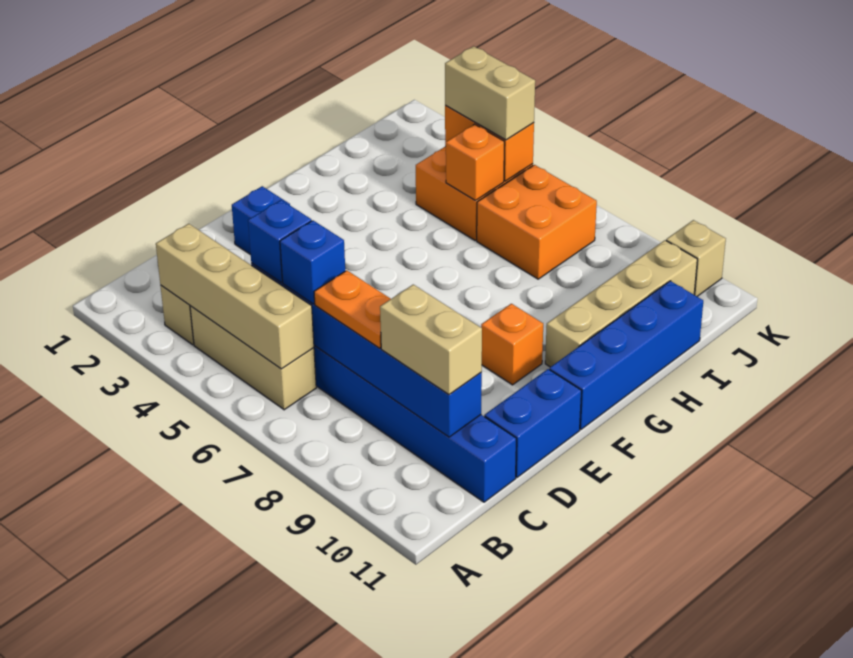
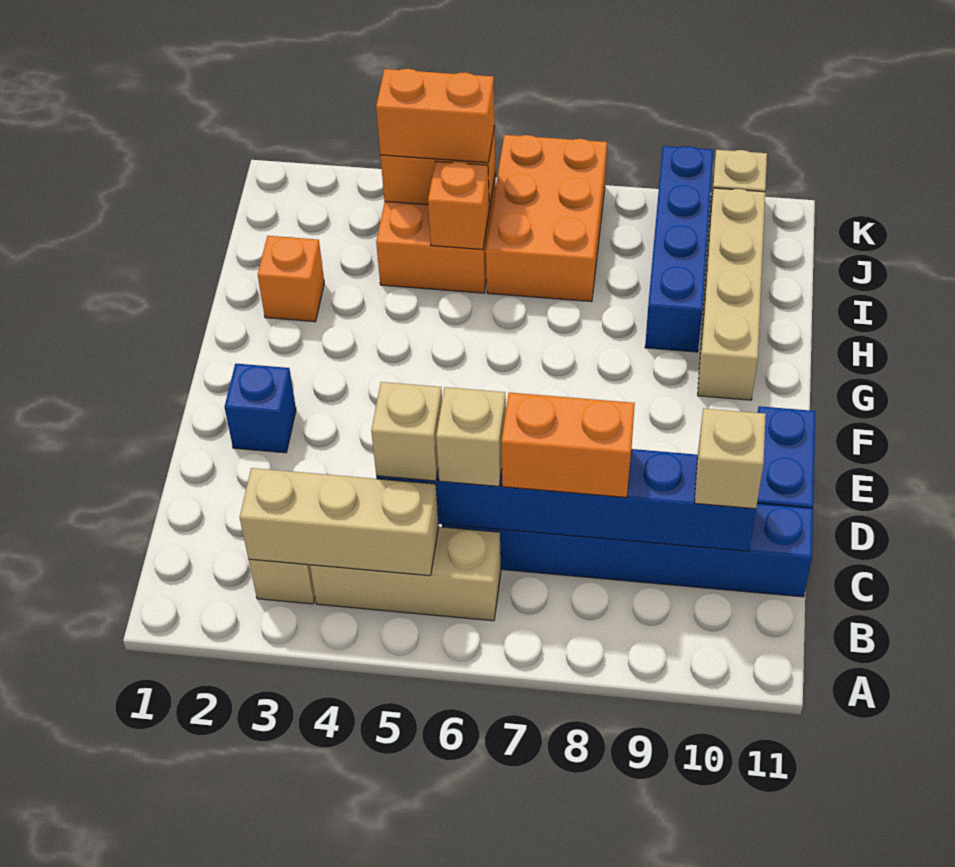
tan 1x4 brick [156,224,314,369] -> tan 1x3 brick [240,468,439,576]
blue 1x1 brick [248,200,311,282] -> tan 1x1 brick [371,382,442,481]
blue 1x1 brick [280,221,345,304] -> tan 1x1 brick [436,387,506,486]
orange 1x2 plate [314,270,390,348] -> orange 1x2 brick [502,393,635,498]
tan 1x2 brick [380,285,482,395] -> tan 1x1 brick [695,408,766,509]
orange 1x1 brick [481,304,543,385] -> orange 1x1 brick moved to [258,236,324,322]
blue 1x4 brick [549,281,703,429] -> blue 1x4 brick moved to [645,146,713,352]
orange 2x2 brick [477,165,597,279] -> orange 2x3 brick [486,135,607,302]
tan 1x2 brick [445,46,535,140] -> orange 1x2 brick [376,69,495,163]

